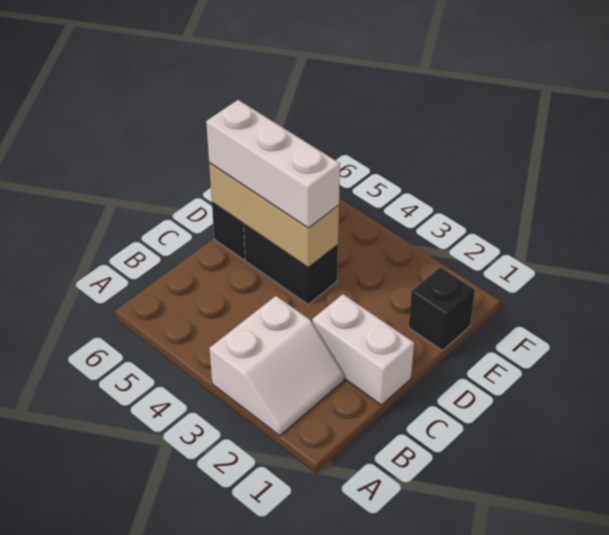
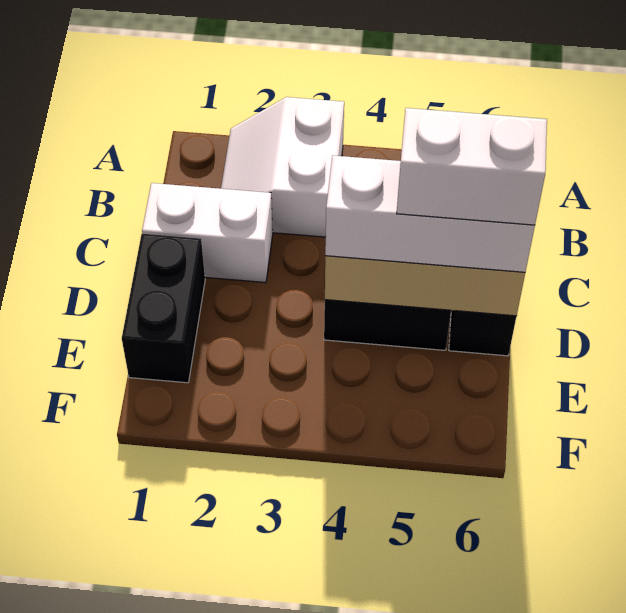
none -> white 1x2 brick [397,108,547,225]
black 1x1 brick [409,267,475,351] -> black 1x2 brick [122,234,205,383]

